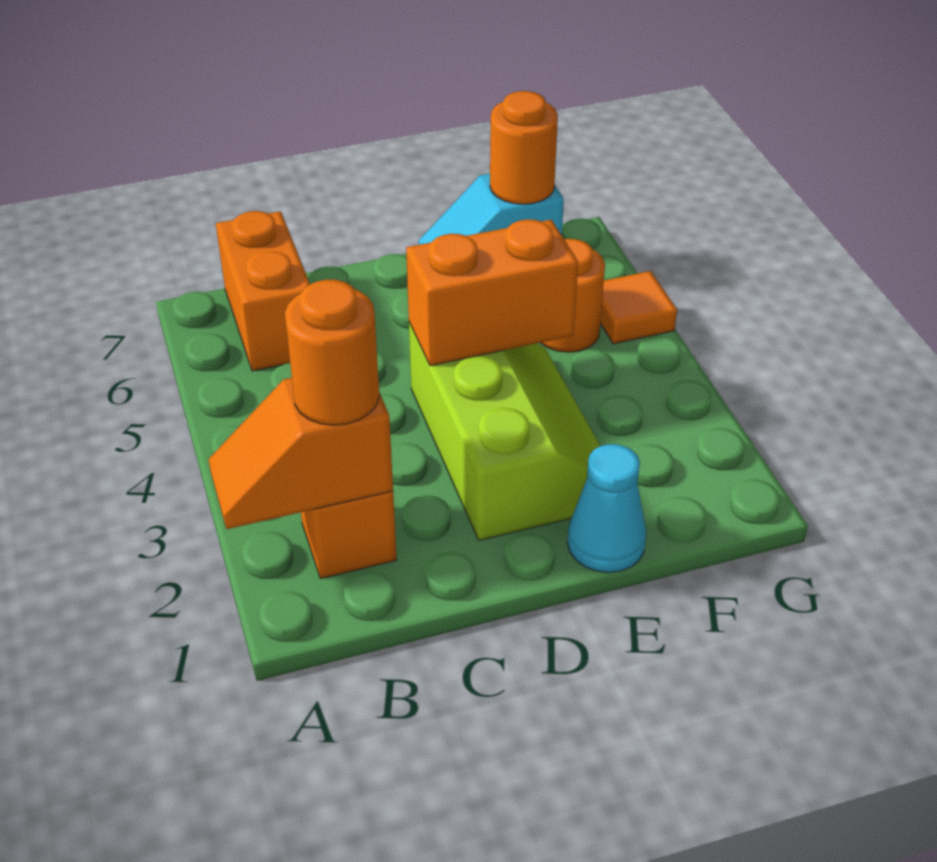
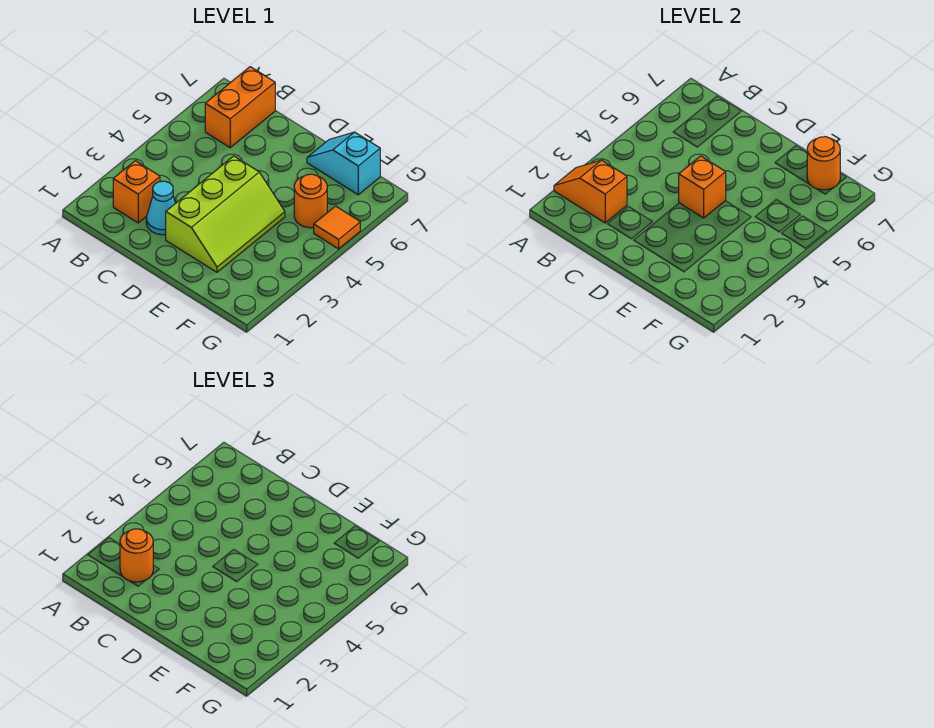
orange 1x2 brick [406,220,578,366] -> orange 1x1 brick [679,156,726,218]
cyan 1x1 cone [567,444,646,573] -> cyan 1x1 cone moved to [146,181,175,235]

